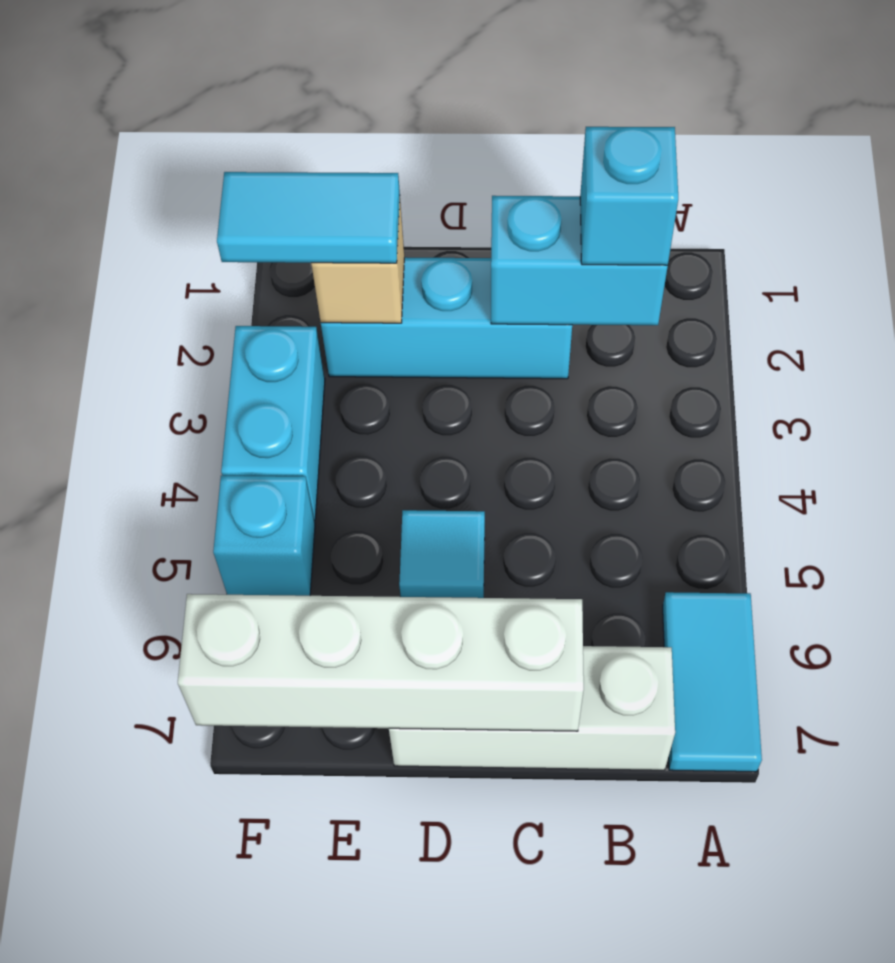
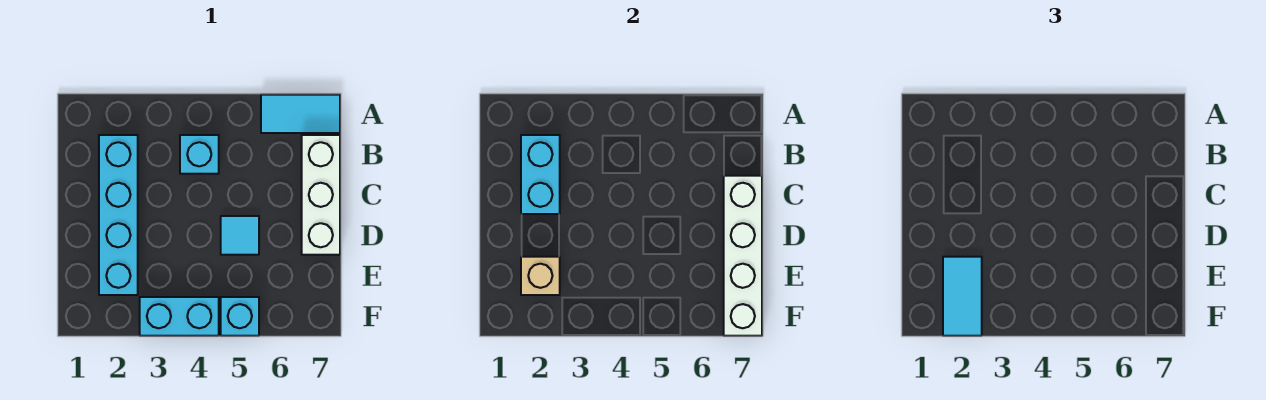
cyan 1x1 brick [580,127,678,265] -> cyan 1x1 brick moved to [180,135,219,174]
cyan 1x3 brick [321,257,572,379] -> cyan 1x4 brick [99,135,138,295]

